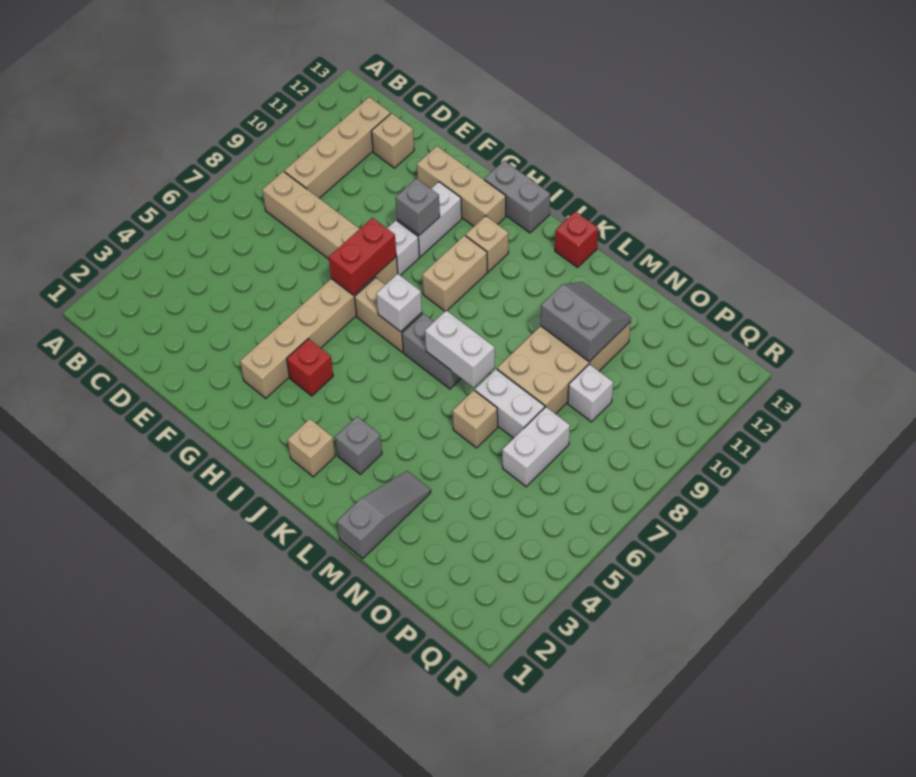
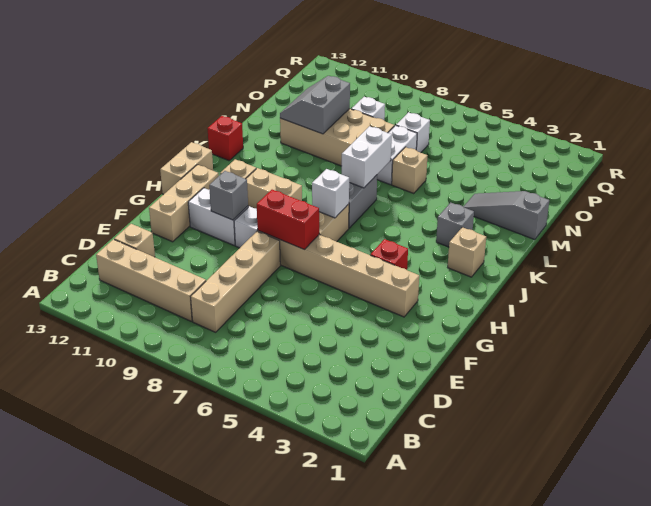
grey 1x2 brick [484,161,550,233] -> tan 1x2 brick [160,142,213,195]
white 1x2 brick [502,407,570,487] -> white 1x1 brick [396,112,430,153]

